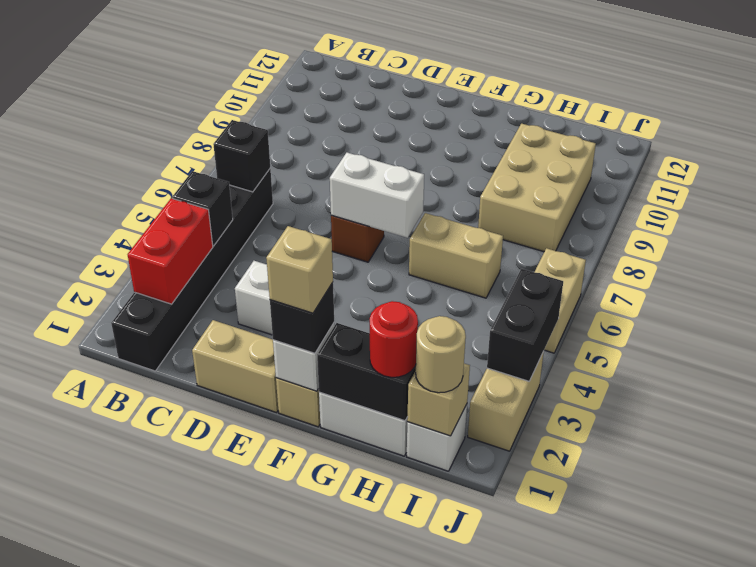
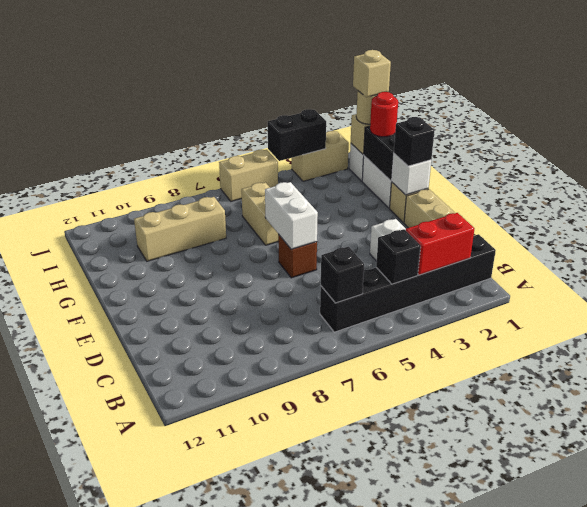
tan 1x1 brick [266,226,333,313] -> tan 1x1 brick moved to [353,50,391,97]
tan 2x3 brick [478,124,596,252] -> tan 1x3 brick [134,197,226,261]

